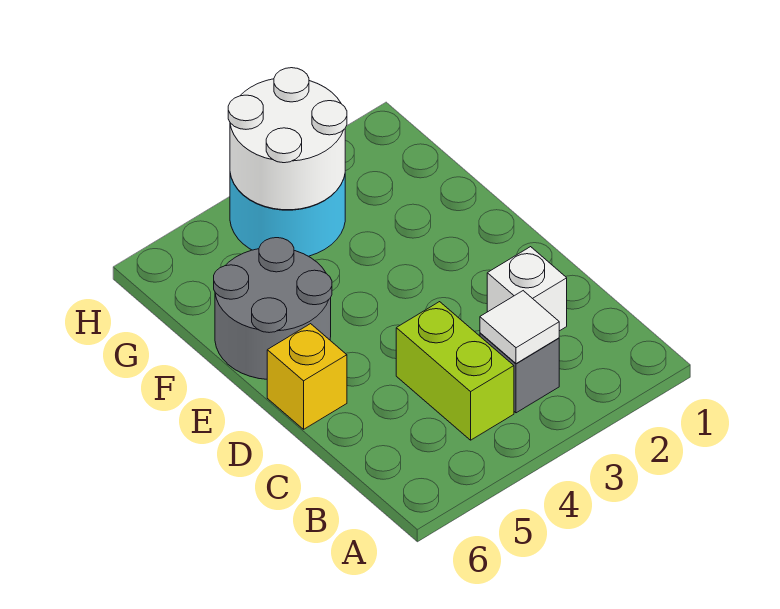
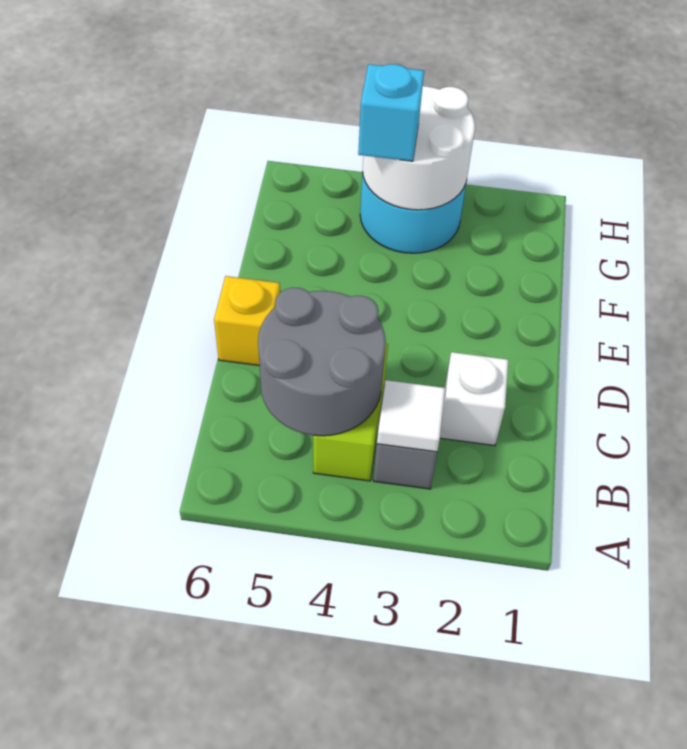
grey 2x2 round brick [214,238,332,379] -> grey 2x2 round brick moved to [258,288,386,436]
none -> cyan 1x1 brick [358,64,424,161]

